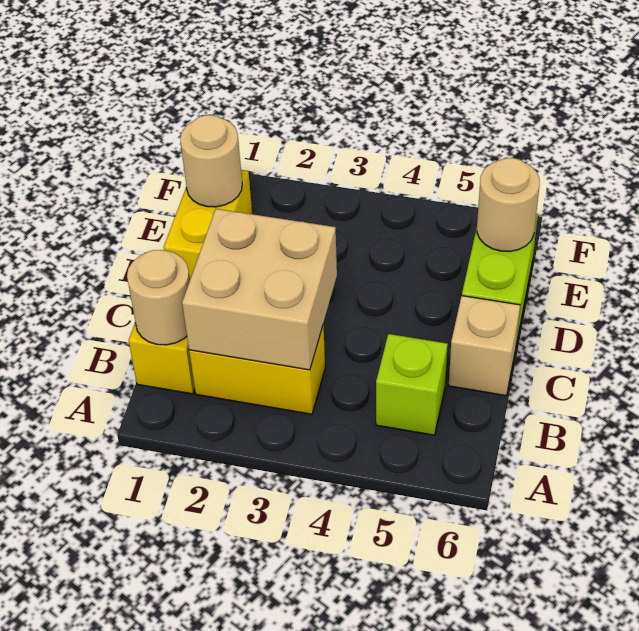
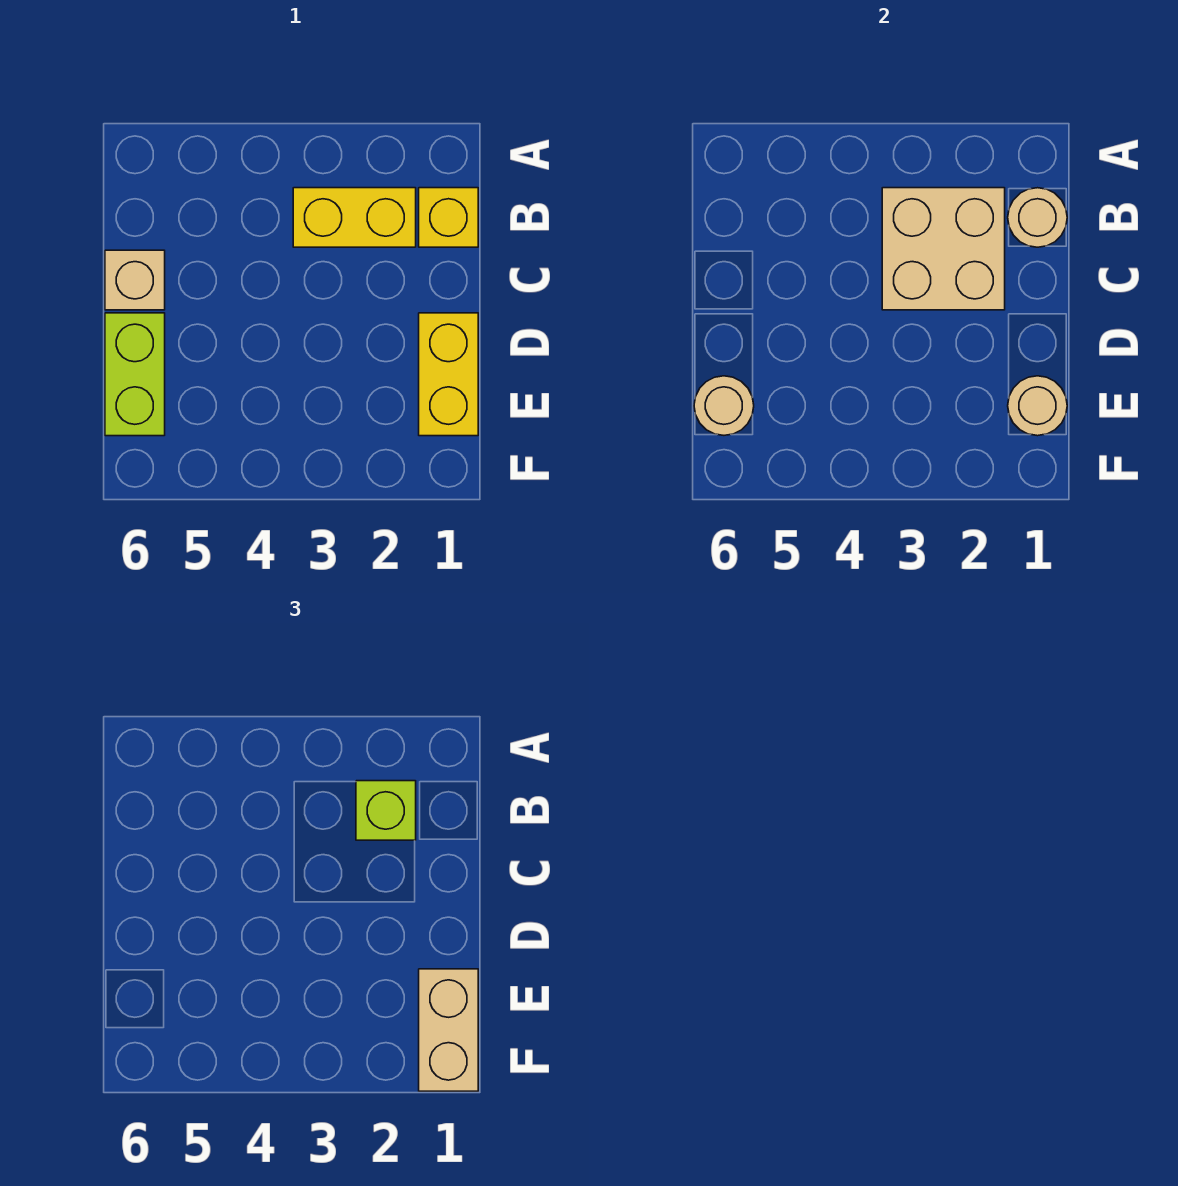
lime 1x1 brick [376,334,448,435] -> lime 1x1 brick moved to [356,781,416,840]
none -> tan 1x2 brick [419,969,478,1091]

